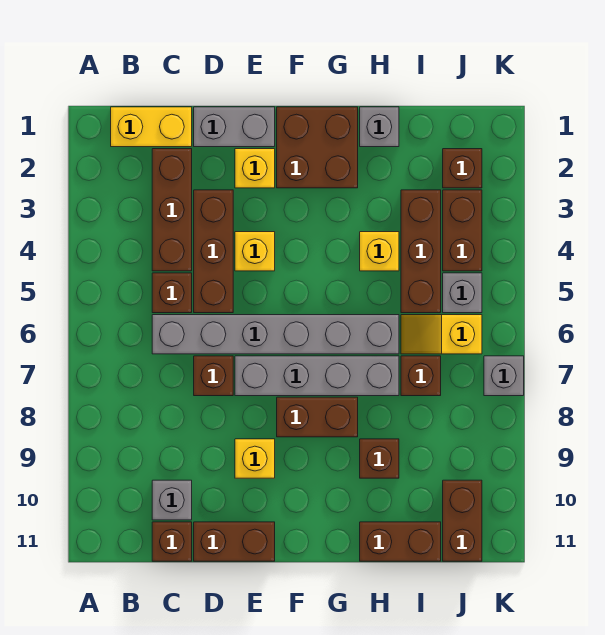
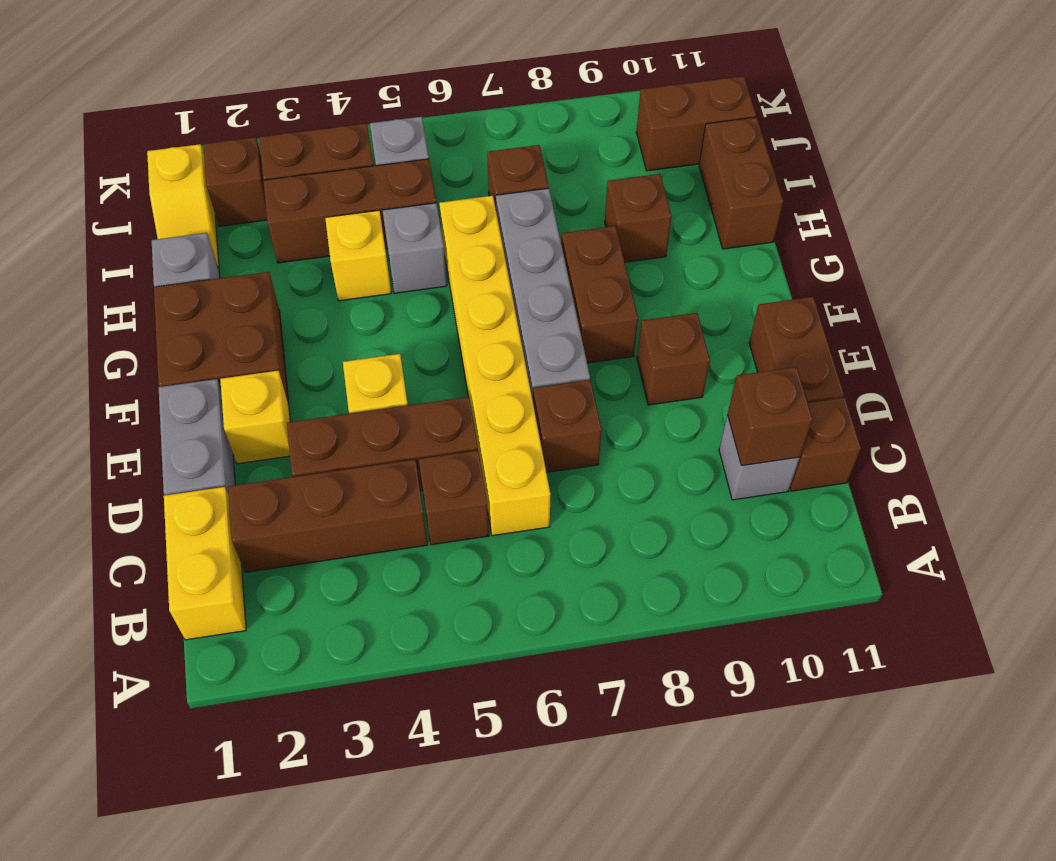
grey 1x6 brick [152,315,399,354] -> yellow 1x6 brick [439,196,551,536]
none -> brown 1x1 brick [728,367,813,466]
yellow 1x1 brick [235,439,275,478] -> brown 1x1 brick [637,313,710,405]
yellow 1x2 slope [401,315,482,354] -> yellow 1x2 slope moved to [147,144,219,270]
grey 1x1 brick [484,356,524,396] -> grey 1x1 brick moved to [382,203,447,293]

